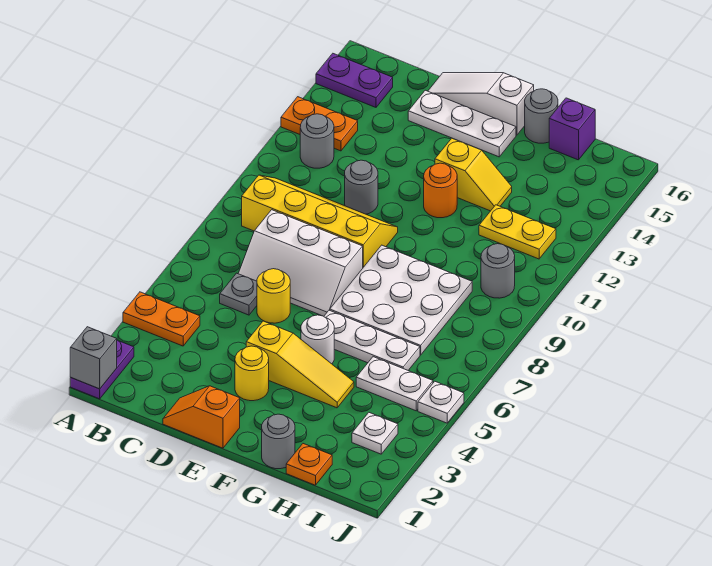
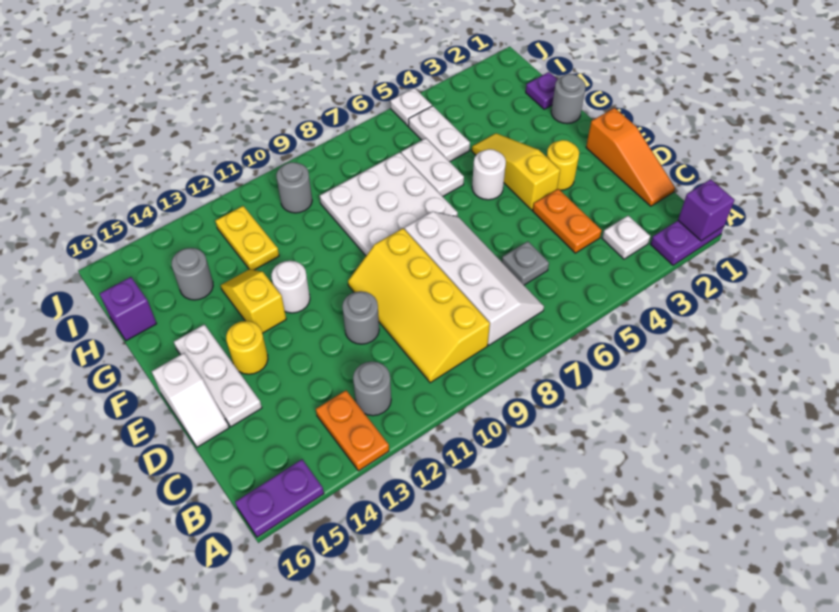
grey 1x1 brick [70,327,117,389] -> purple 1x1 brick [678,179,734,241]
orange 1x2 plate [123,292,200,346] -> orange 1x2 plate moved to [533,189,602,253]
purple 1x2 plate [316,54,393,107] -> purple 1x2 plate turned to [235,459,324,537]
white 2x3 slope [238,210,363,316] -> white 2x4 slope [405,211,544,345]
orange 1x2 slope [163,386,240,448] -> orange 1x3 slope [586,108,675,206]
yellow 1x1 round brick [257,269,290,323] -> yellow 1x1 round brick moved to [226,321,268,374]
white 1x3 slope [428,73,534,135] -> white 1x2 slope [152,353,229,447]
white 1x3 plate [324,310,420,370] -> white 1x2 plate [401,138,464,196]
orange 1x1 round brick [424,163,457,218] -> white 1x1 round brick [271,261,310,313]
grey 1x1 round brick [525,89,558,143] -> grey 1x1 round brick moved to [172,248,213,300]
orange 1x1 plate [286,444,332,485] -> purple 1x1 plate [526,72,557,109]
white 1x1 plate [352,413,398,454] -> white 1x1 plate moved to [602,216,650,259]

